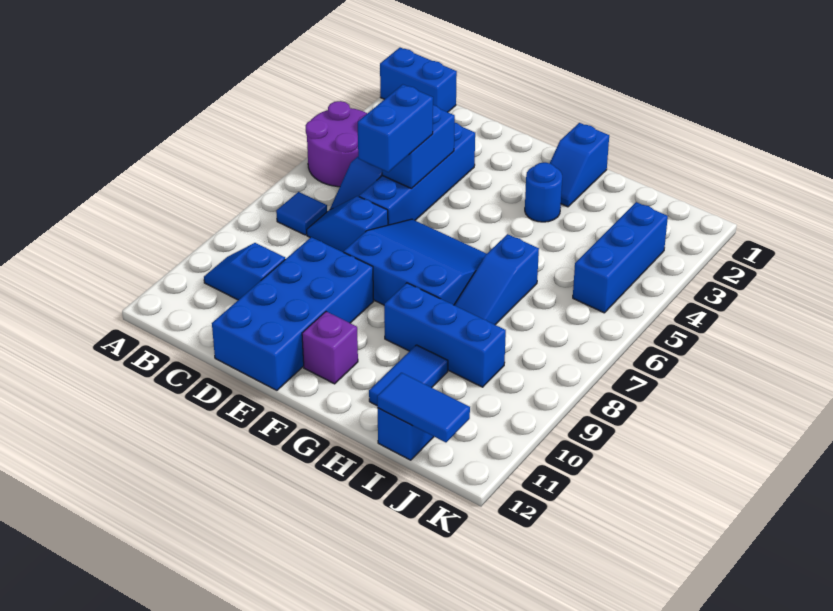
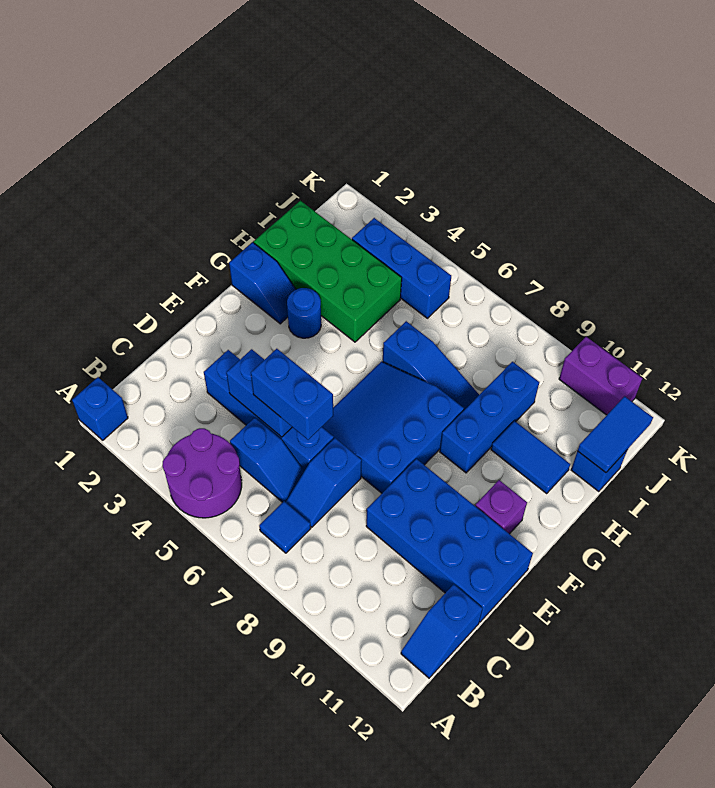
blue 1x2 brick [380,48,457,112] -> blue 1x1 brick [72,377,128,440]
blue 1x2 slope [204,243,285,300] -> blue 1x2 slope moved to [401,584,483,678]
none -> green 2x4 brick [254,201,402,342]
none -> purple 1x2 brick [559,337,643,415]

